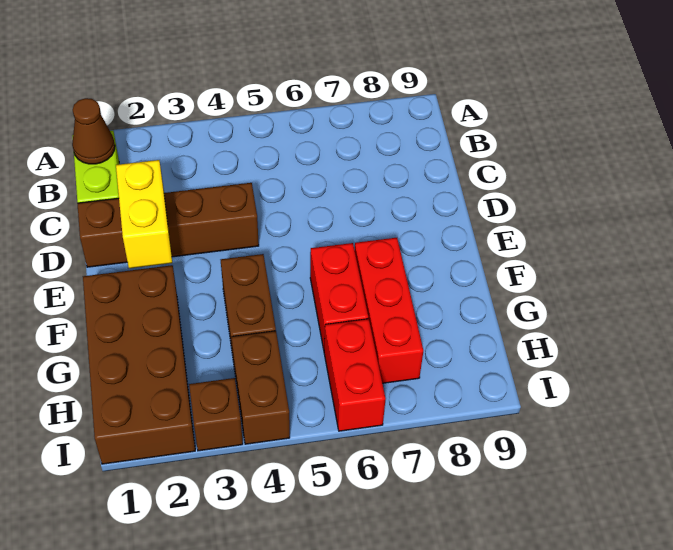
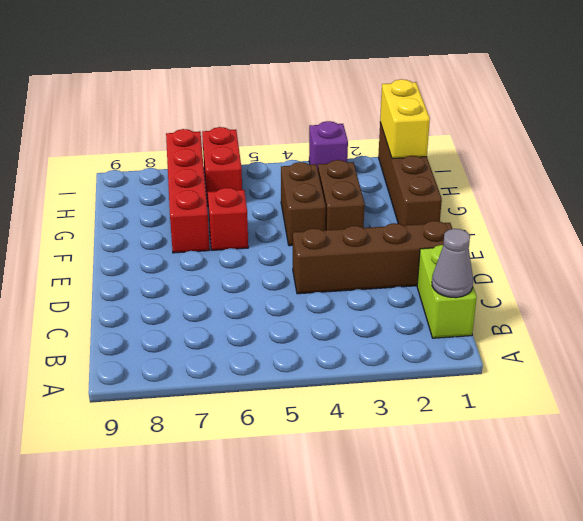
brown 1x1 cone [72,98,115,164] -> grey 1x1 cone [432,229,473,298]
yellow 1x2 brick [116,160,172,268] -> yellow 1x2 brick moved to [380,79,430,159]
brown 2x4 brick [83,265,195,464] -> brown 1x4 brick [378,123,442,225]
red 1x2 brick [310,243,368,349] -> red 1x1 brick [208,188,248,250]
red 1x3 brick [355,238,423,383] -> red 1x4 brick [166,129,210,253]
brown 1x2 brick [231,331,290,444] -> brown 1x2 brick moved to [318,160,365,230]
brown 1x1 brick [189,378,243,451] -> purple 1x1 brick [309,121,348,169]

